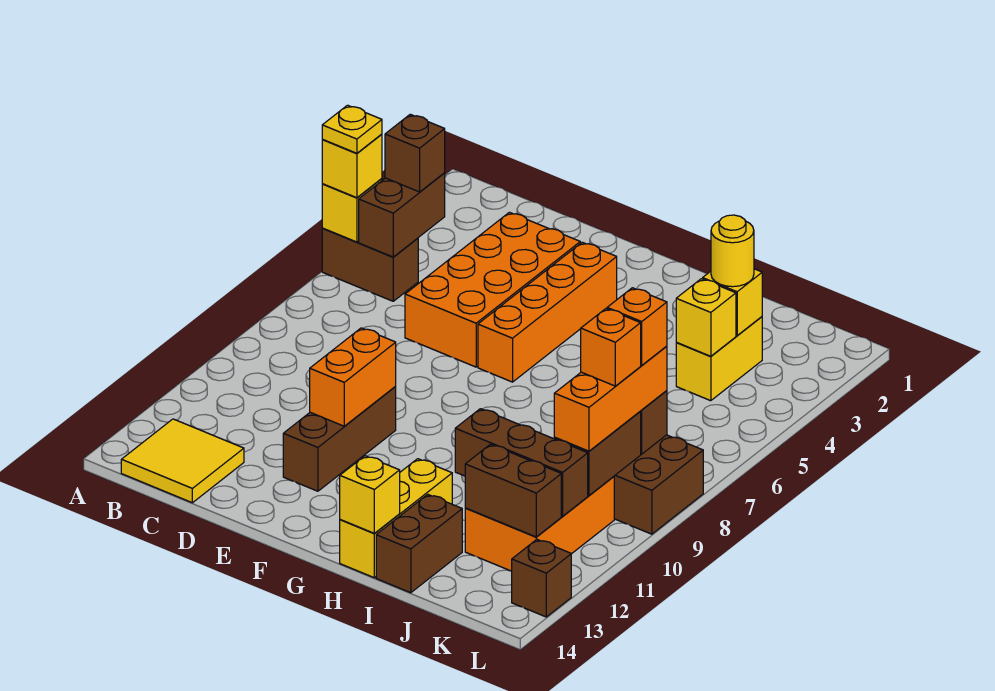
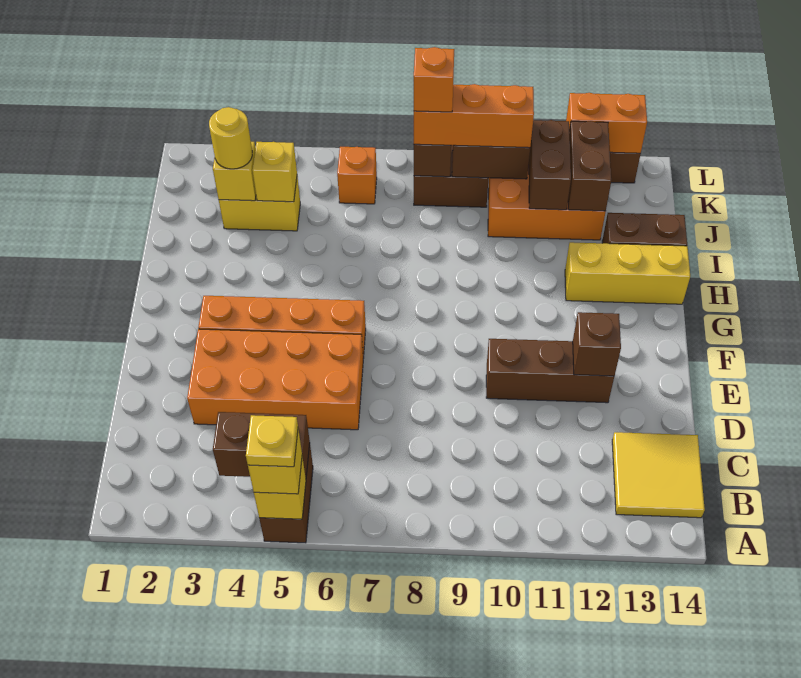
brown 1x1 brick [385,114,445,192] -> brown 1x1 brick moved to [573,312,621,376]
orange 1x2 brick [310,328,396,426] -> orange 1x2 brick moved to [566,93,647,153]
yellow 1x1 brick [340,456,400,533] -> none
brown 1x3 brick [455,409,588,516] -> brown 1x2 brick [529,120,571,210]
orange 1x1 brick [581,309,641,386] -> orange 1x1 brick moved to [337,147,377,204]

